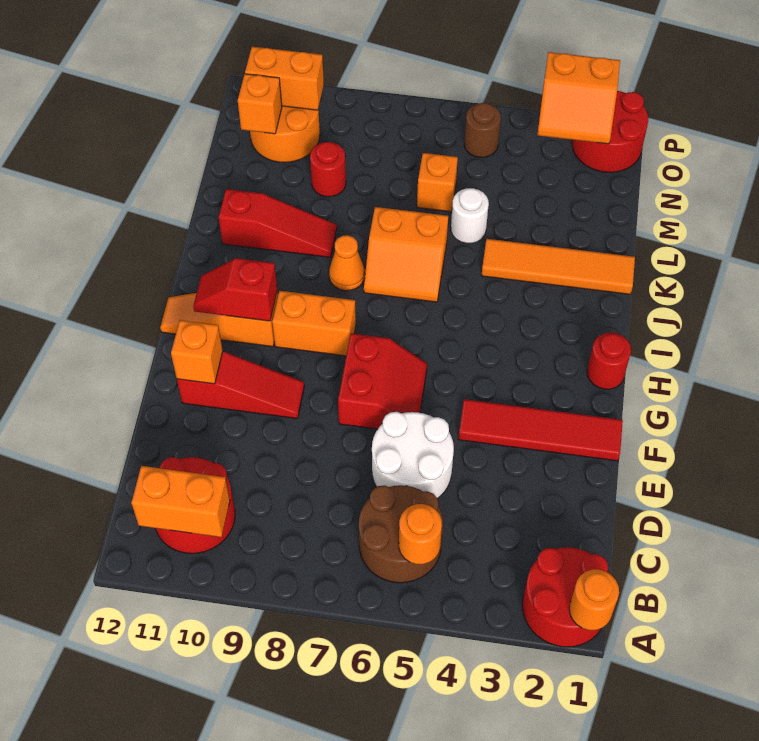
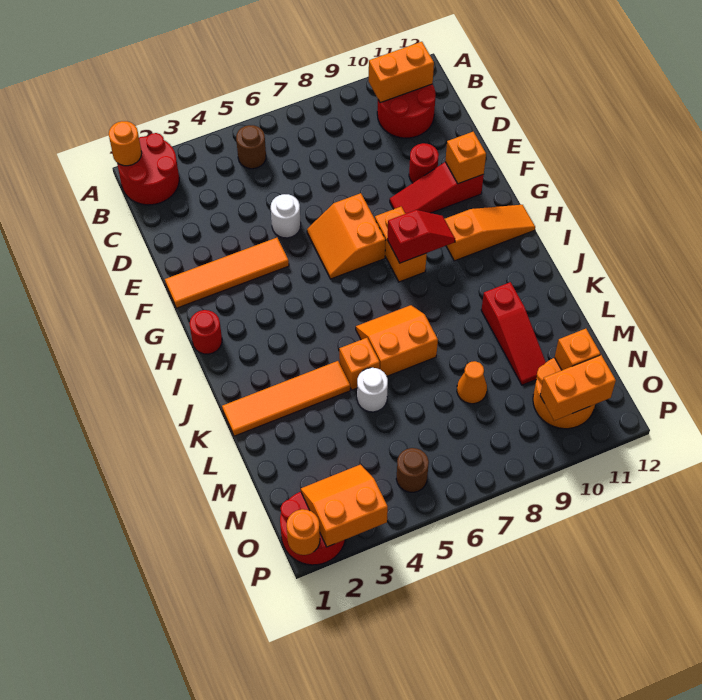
brown 2x2 round brick [359,485,443,583] -> brown 1x1 round brick [236,125,266,169]
orange 1x1 round brick [399,504,442,564] -> orange 1x1 round brick moved to [287,509,320,555]
white 2x2 round brick [372,412,454,499] -> white 1x1 round brick [271,194,301,238]
red 1x4 tile [458,399,623,461] -> orange 1x4 tile [165,238,289,308]
red 2x2 slope [338,333,427,429] -> orange 2x2 slope [307,193,386,279]
orange 1x2 brick [272,291,356,356] -> orange 1x2 brick turned to [375,207,427,282]
red 1x2 slope [193,258,277,321] -> red 1x2 slope moved to [388,210,455,263]
orange 1x1 cone [329,235,365,291] -> orange 1x1 cone moved to [457,361,487,404]
red 1x3 slope [219,189,337,257] -> red 1x3 slope turned to [481,282,546,385]
orange 1x1 brick [417,153,458,212] -> orange 1x1 brick moved to [339,338,380,390]
red 1x1 round brick [310,142,346,197] -> red 1x1 round brick moved to [409,143,439,183]

